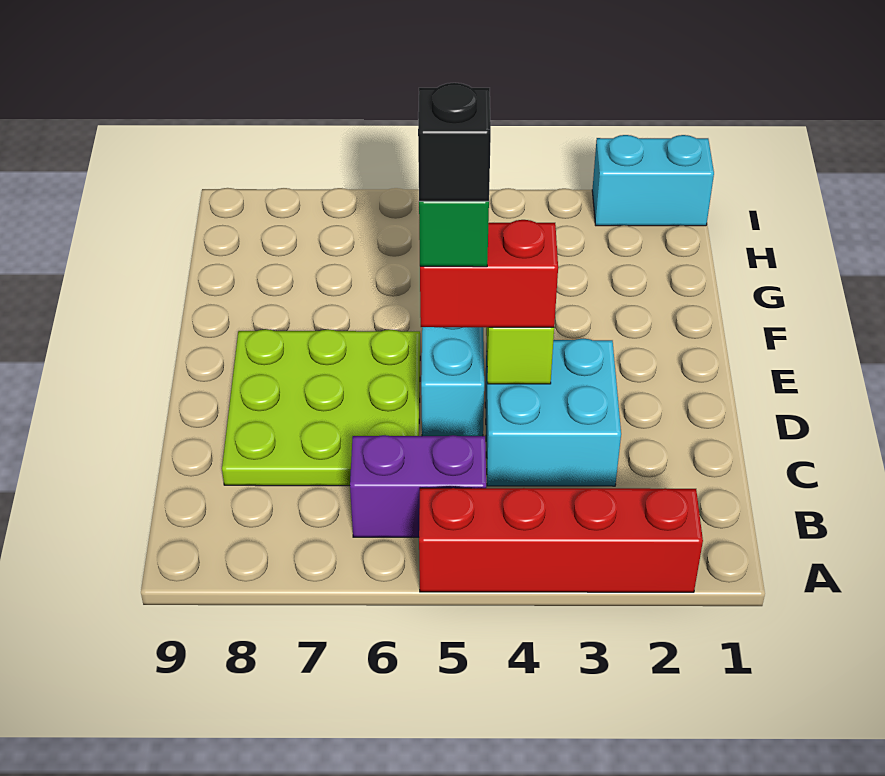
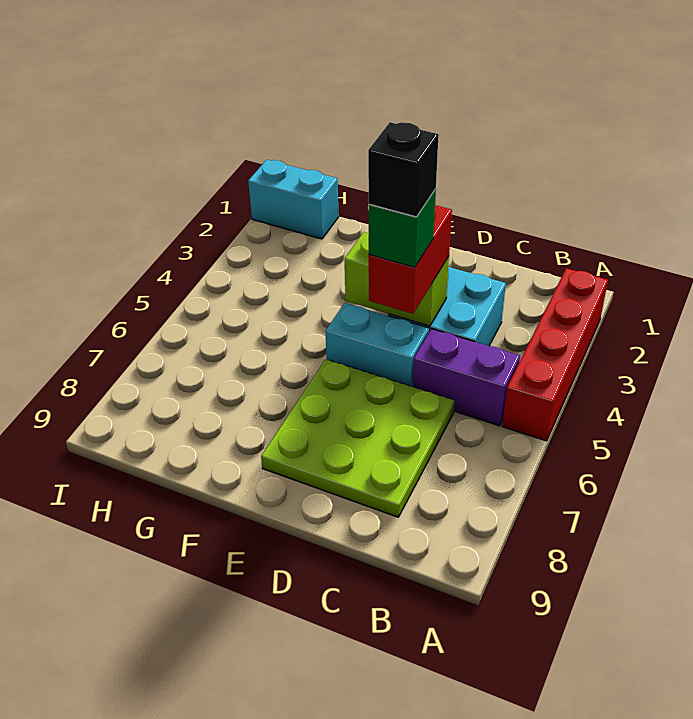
purple 1x2 brick [350,435,486,537] -> purple 1x2 brick turned to [413,329,520,426]
cyan 1x2 brick [592,135,714,226] -> cyan 1x2 brick turned to [248,160,339,239]

